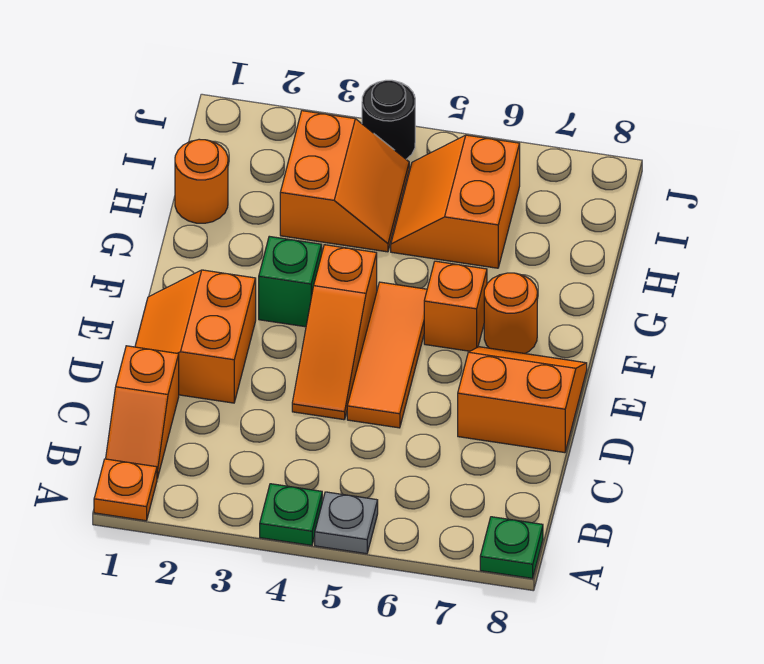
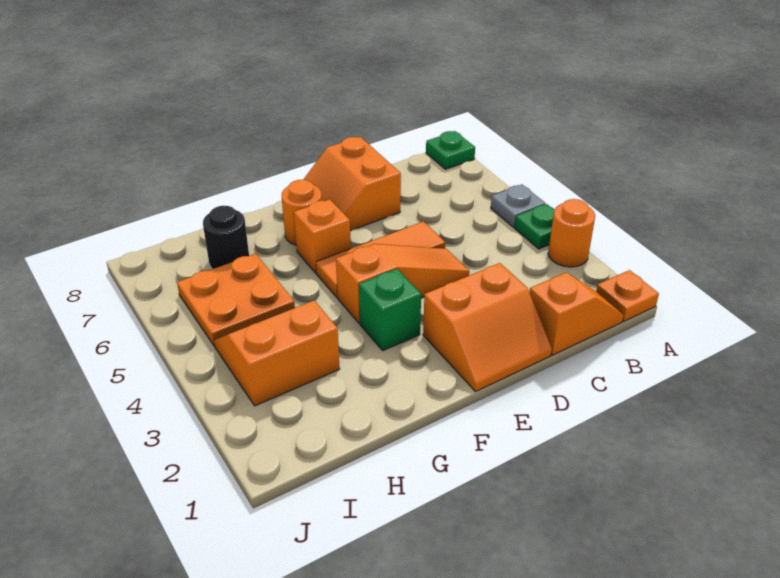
orange 1x1 round brick [175,139,228,223] -> orange 1x1 round brick moved to [548,199,595,267]
orange 2x2 slope [391,135,520,268] -> orange 2x2 plate [177,254,295,346]
black 1x1 round brick [362,80,415,159] -> black 1x1 round brick moved to [203,206,249,269]

